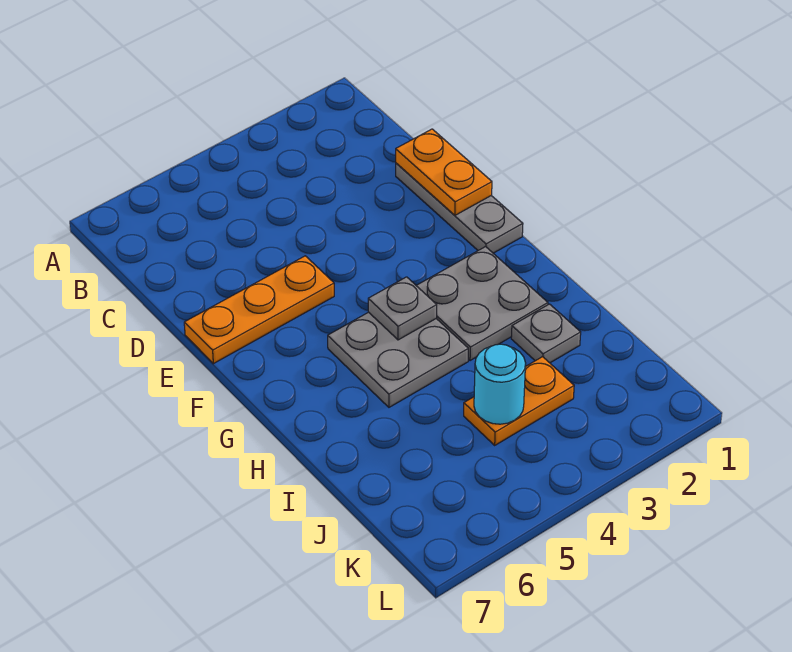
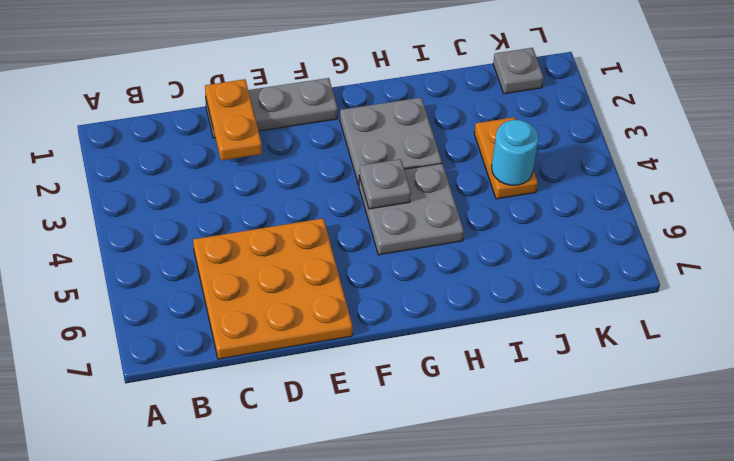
orange 1x2 plate [396,129,492,215] -> orange 1x2 plate turned to [205,79,262,160]
orange 1x3 plate [184,256,334,364] -> orange 3x3 plate [193,219,353,359]
grey 1x1 plate [511,304,581,363] -> grey 1x1 plate moved to [493,48,544,94]

